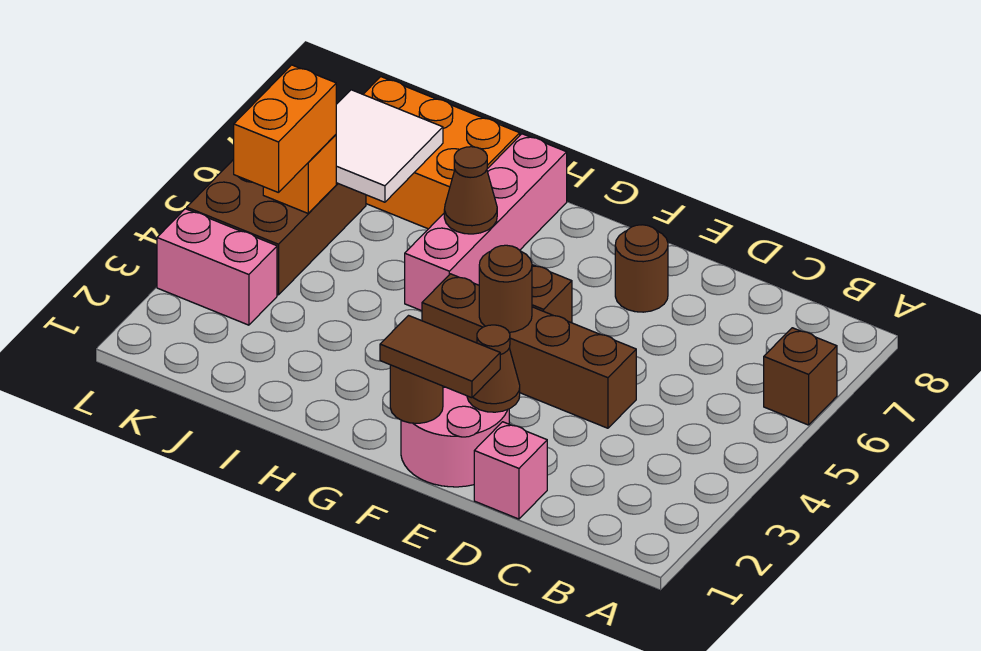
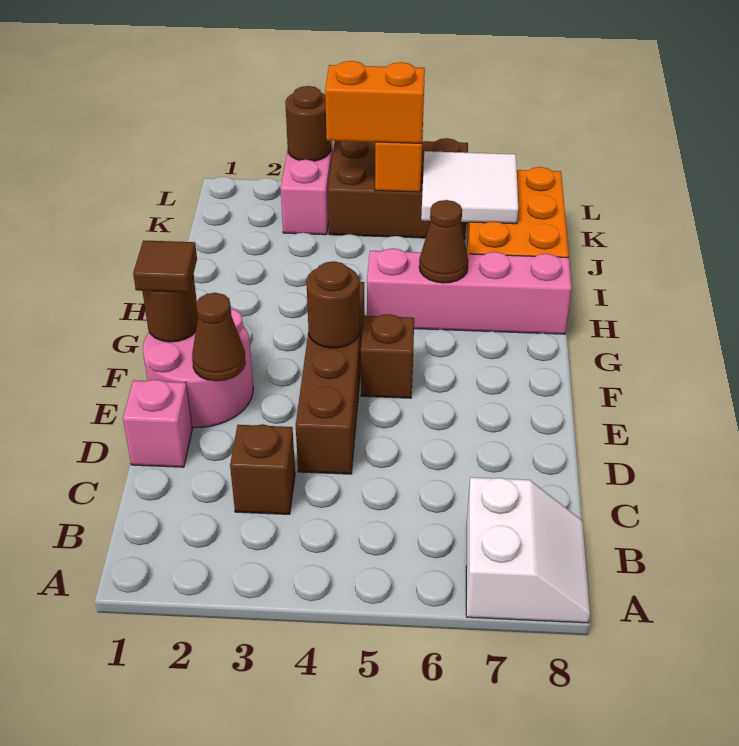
brown 1x1 brick [764,328,837,425] -> brown 1x1 brick moved to [230,424,295,514]
none -> white 2x2 slope [466,477,590,623]
brown 1x2 tile [380,316,500,398] -> brown 1x1 tile [133,240,197,292]
brown 1x1 round brick [615,225,668,312] -> brown 1x1 round brick moved to [285,86,331,161]

